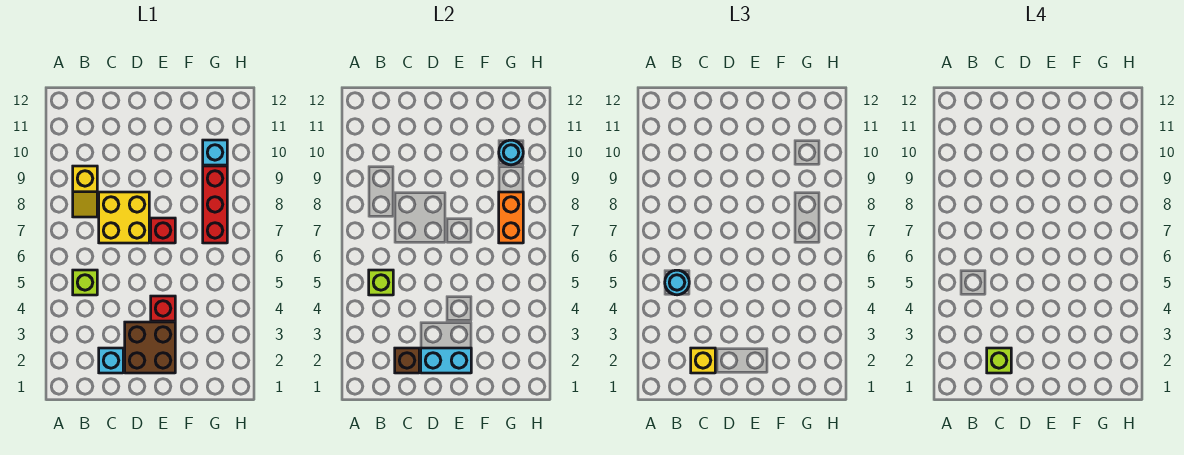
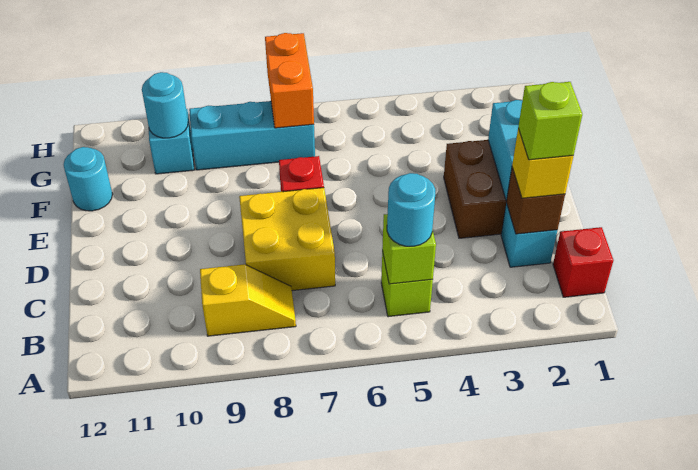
red 1x1 brick [151,296,175,321] -> red 1x1 brick moved to [553,227,613,297]
none -> cyan 1x1 round brick [64,147,112,211]
red 1x3 brick [203,166,227,243] -> cyan 1x3 brick [189,101,315,170]
orange 1x2 brick [499,192,523,243] -> orange 1x2 brick turned to [265,33,314,128]

